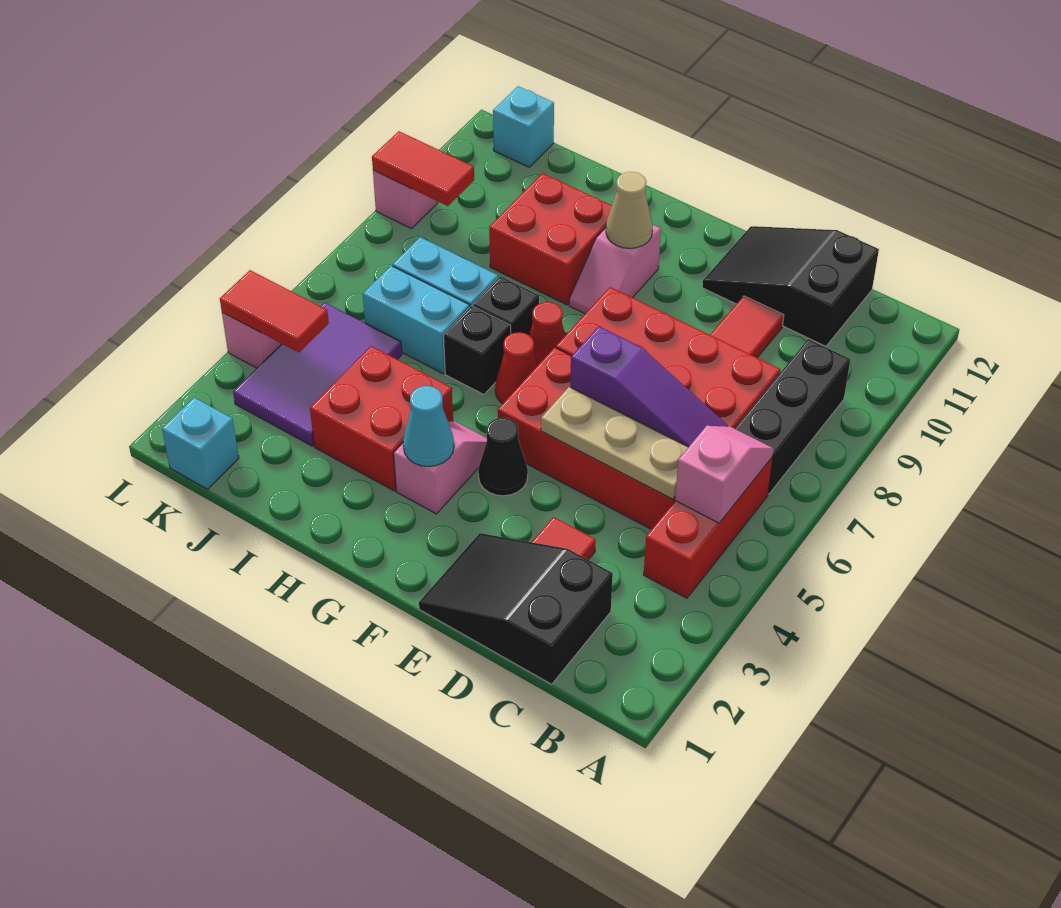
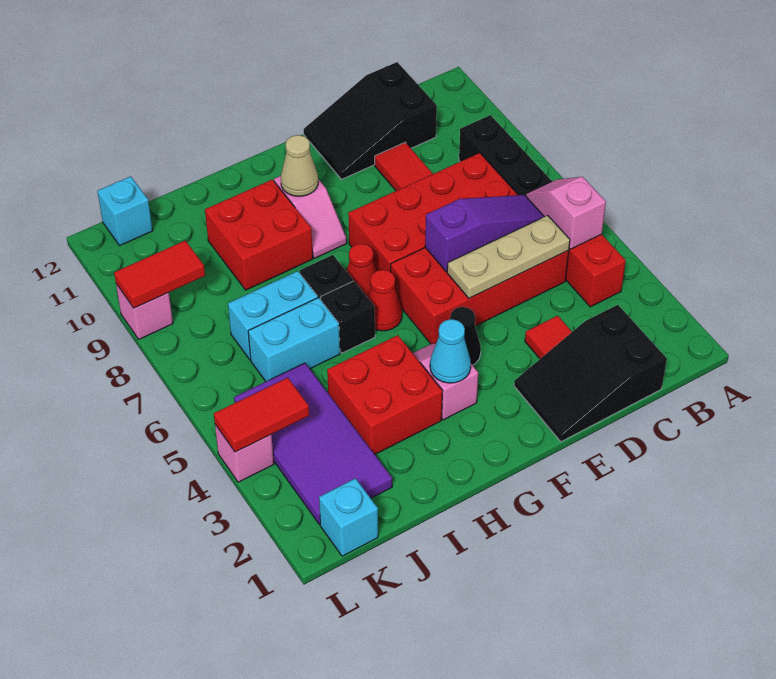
purple 2x3 tile [233,302,402,446] -> purple 2x4 tile [234,363,392,525]

